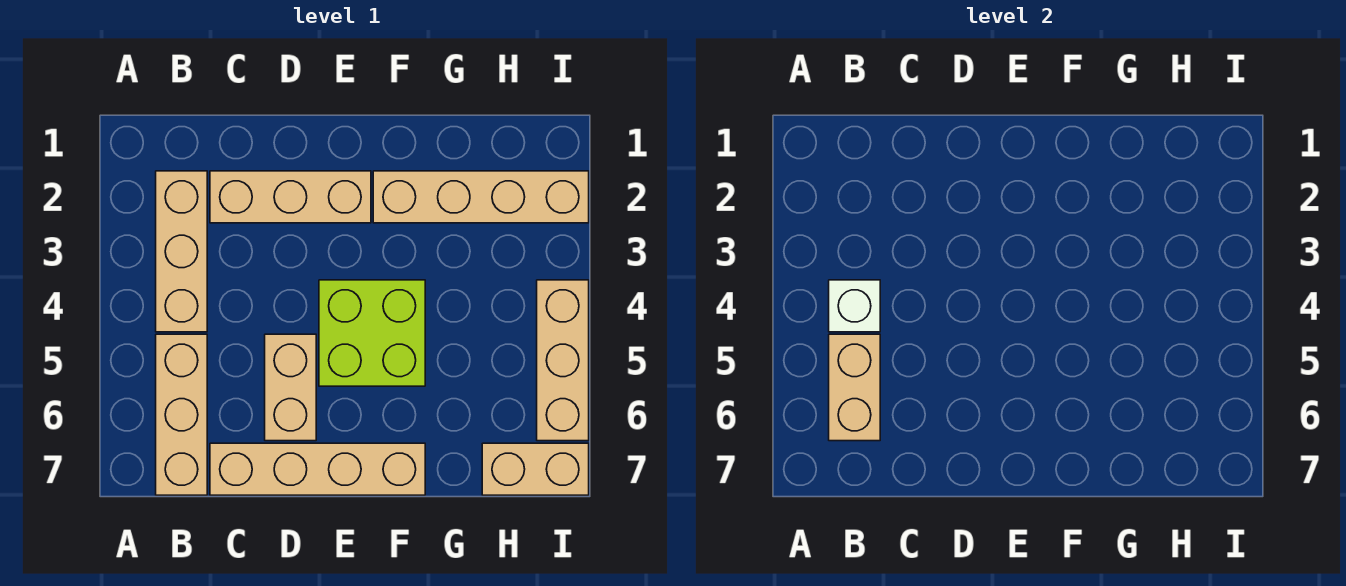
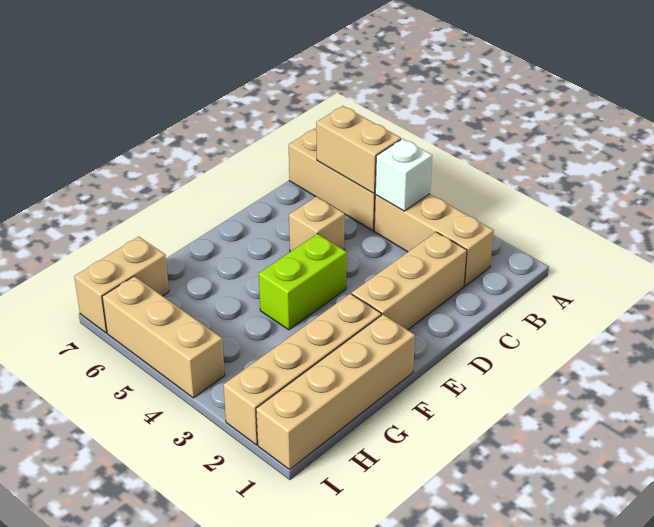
tan 1x4 brick [210,443,425,495] -> tan 1x4 brick moved to [256,315,415,470]
tan 1x2 brick [265,334,316,441] -> tan 1x1 brick [289,197,345,252]
lime 2x2 brick [319,280,425,386] -> lime 1x2 brick [259,234,347,330]

